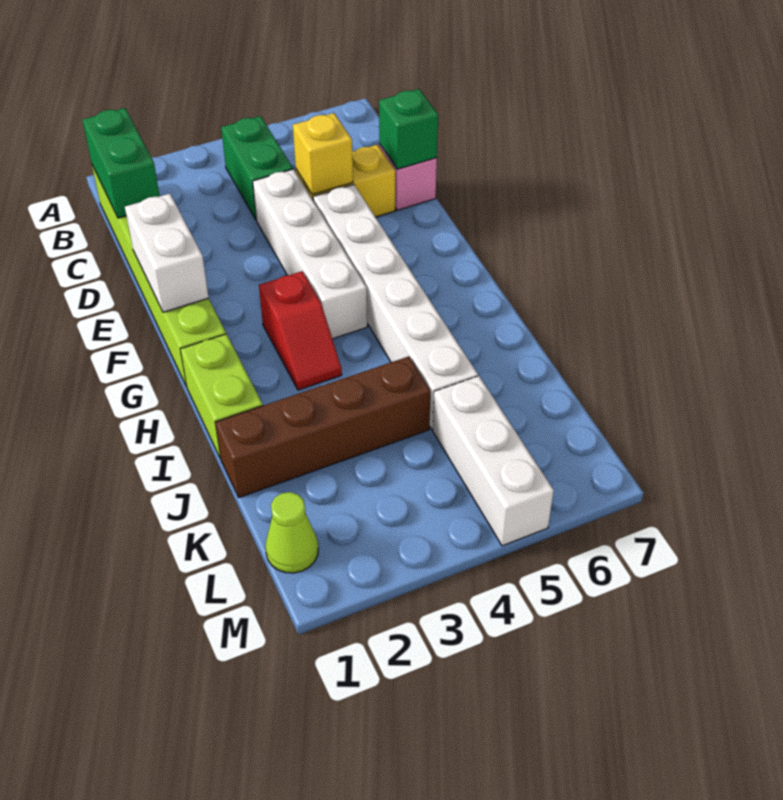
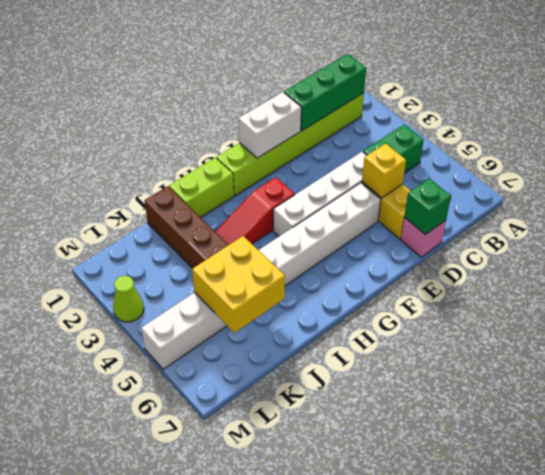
green 1x2 brick [83,108,160,218] -> green 1x3 brick [284,54,366,131]
red 1x2 slope [259,271,342,390] -> red 1x3 slope [215,177,295,245]
none -> yellow 2x2 brick [192,236,285,333]
lime 1x1 cone [265,492,318,573] -> lime 1x1 cone moved to [113,276,144,322]

